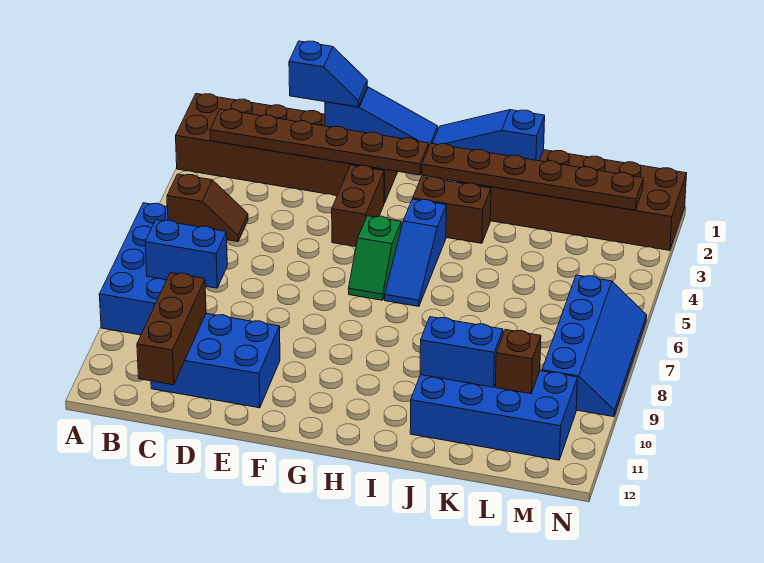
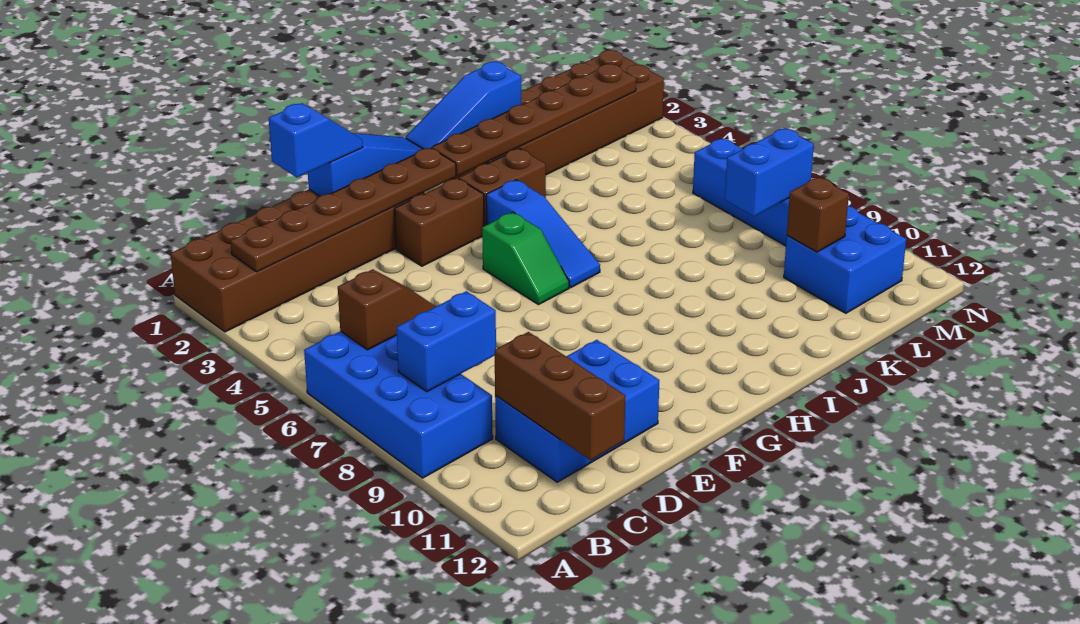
brown 1x2 brick [332,165,384,247] -> brown 1x2 brick turned to [395,178,484,266]
blue 2x4 brick [410,371,578,460] -> blue 2x2 brick [784,206,906,313]
blue 1x2 brick [420,317,503,387] -> blue 1x2 brick moved to [725,128,814,216]

